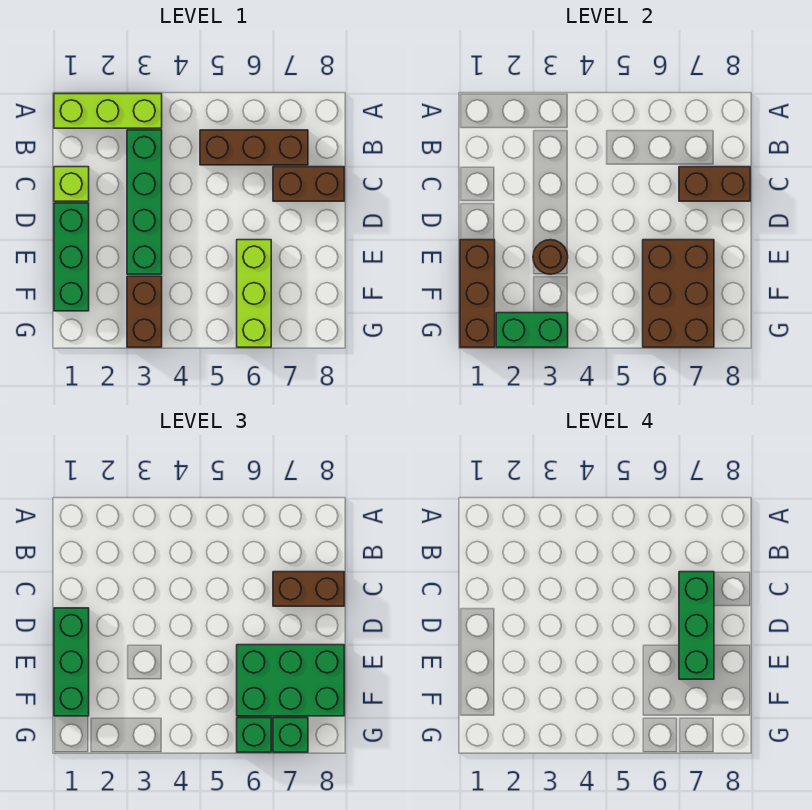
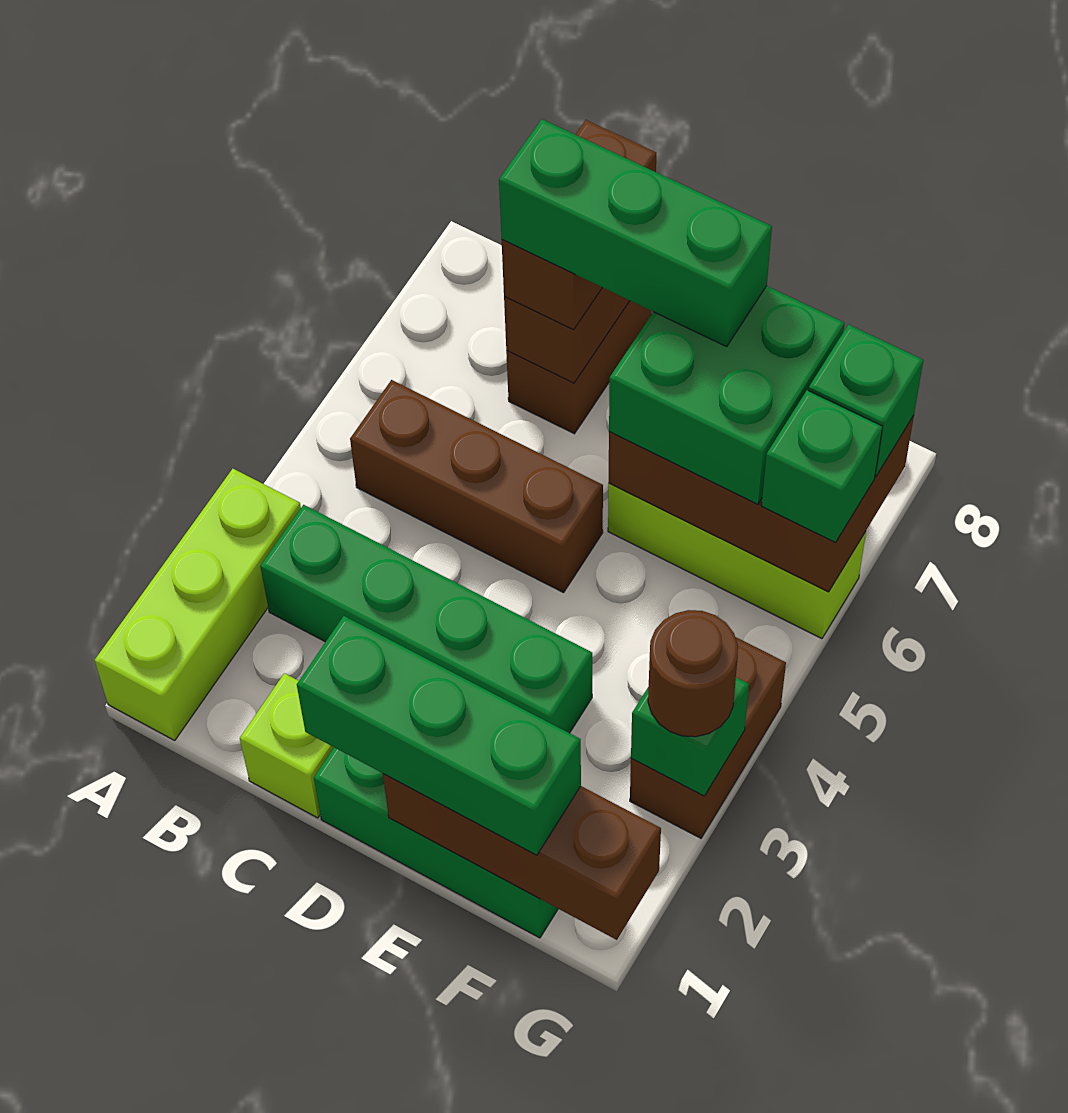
brown 1x3 brick [200,130,308,165] -> brown 1x3 brick turned to [350,380,603,593]
brown 1x1 round brick [533,240,568,274] -> brown 1x1 round brick moved to [648,610,738,737]
green 2x3 brick [237,645,344,716] -> green 2x2 brick [609,286,845,504]
brown 1x2 brick [127,276,162,347] -> brown 1x2 brick turned to [630,637,786,838]
green 1x2 brick [496,313,568,347] -> green 1x1 brick [631,678,749,796]

